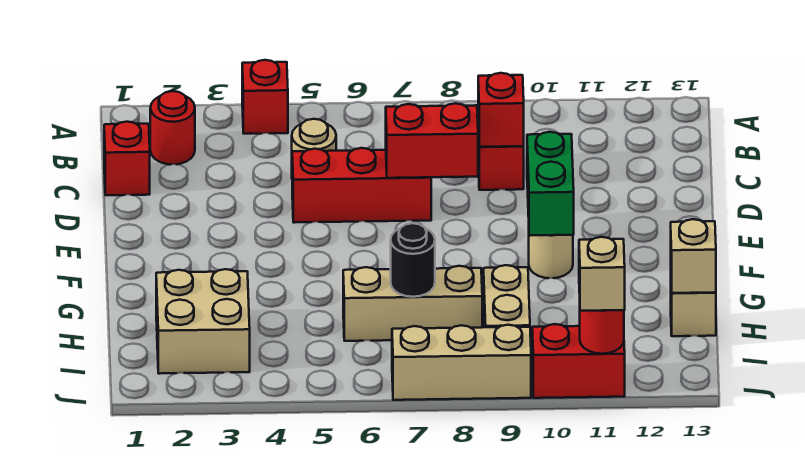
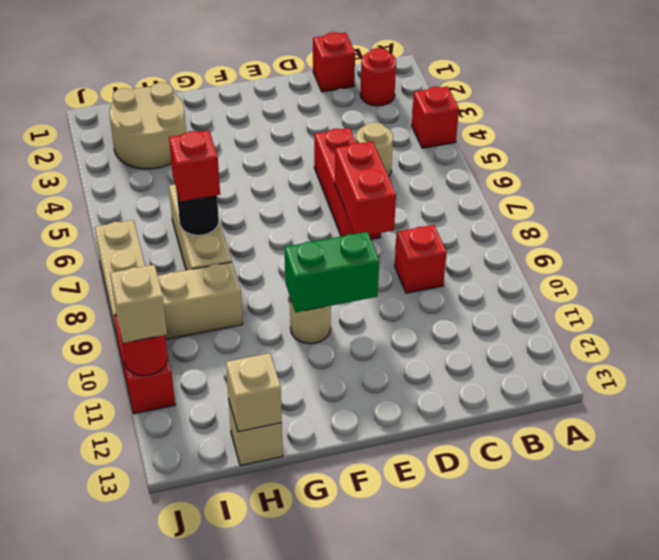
red 1x1 brick [478,73,524,147] -> red 1x1 brick moved to [169,130,220,202]
tan 2x2 brick [156,269,250,374] -> tan 2x2 round brick [109,82,186,169]

